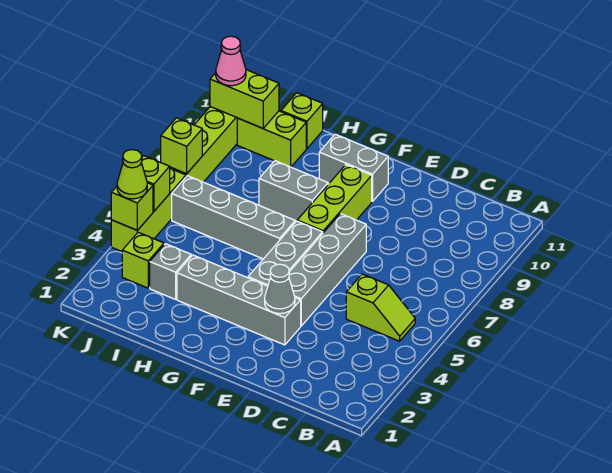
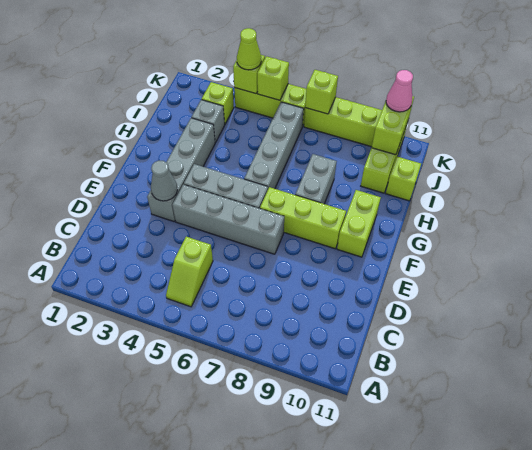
grey 1x2 brick [319,134,388,201] -> lime 1x2 brick [337,190,381,257]

